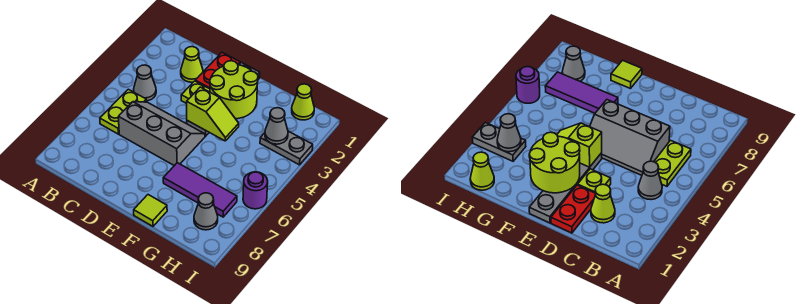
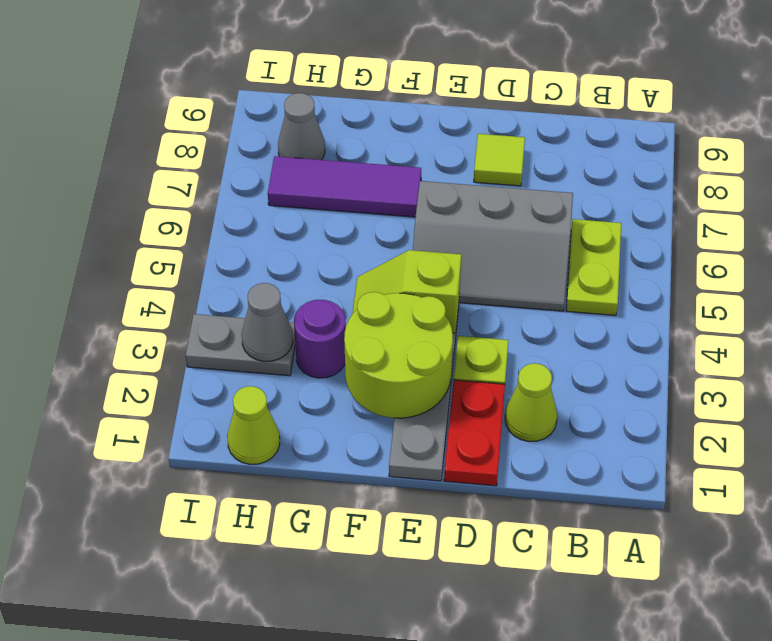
grey 1x1 cone [134,65,156,101] -> none
lime 1x1 tile [134,195,167,226] -> lime 1x1 tile moved to [474,134,525,186]
purple 1x1 round brick [243,172,268,209] -> purple 1x1 round brick moved to [294,300,346,378]

